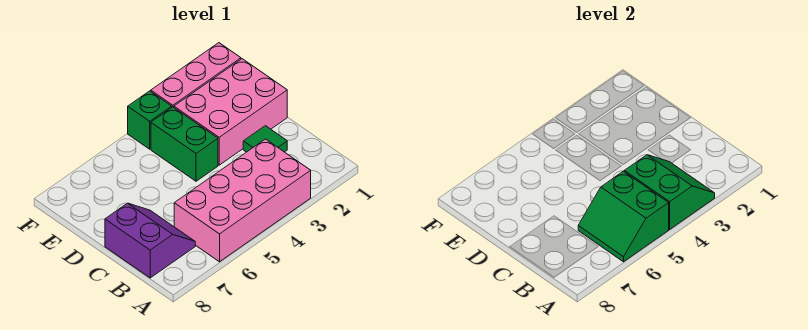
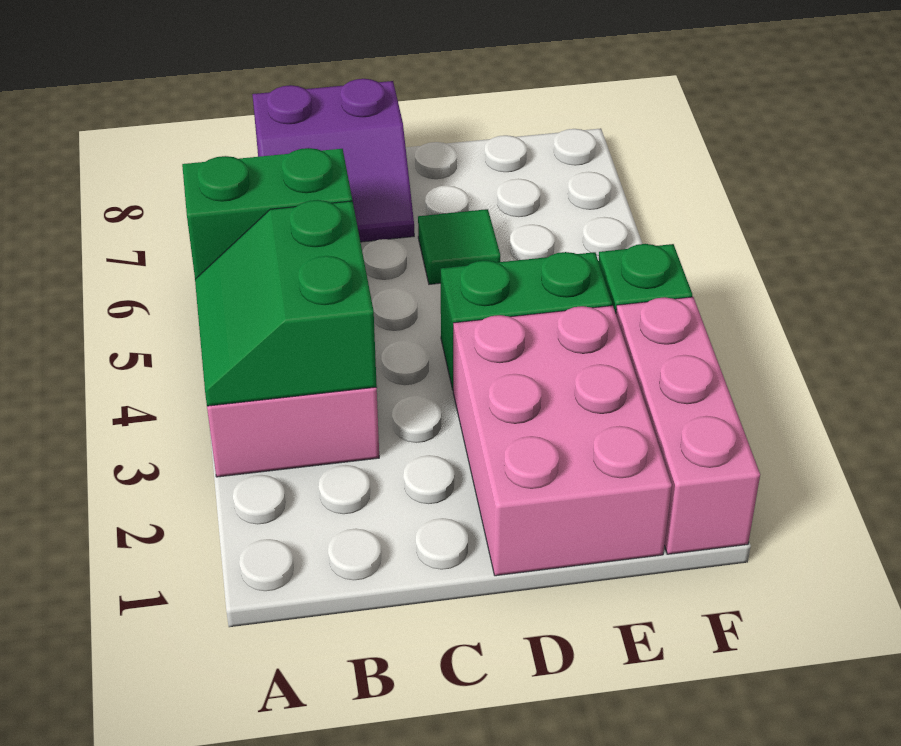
green 2x2 slope [624,155,715,229] -> green 2x2 slope turned to [195,200,377,406]
green 1x1 tile [243,126,287,152] -> green 1x1 tile moved to [418,209,500,284]

